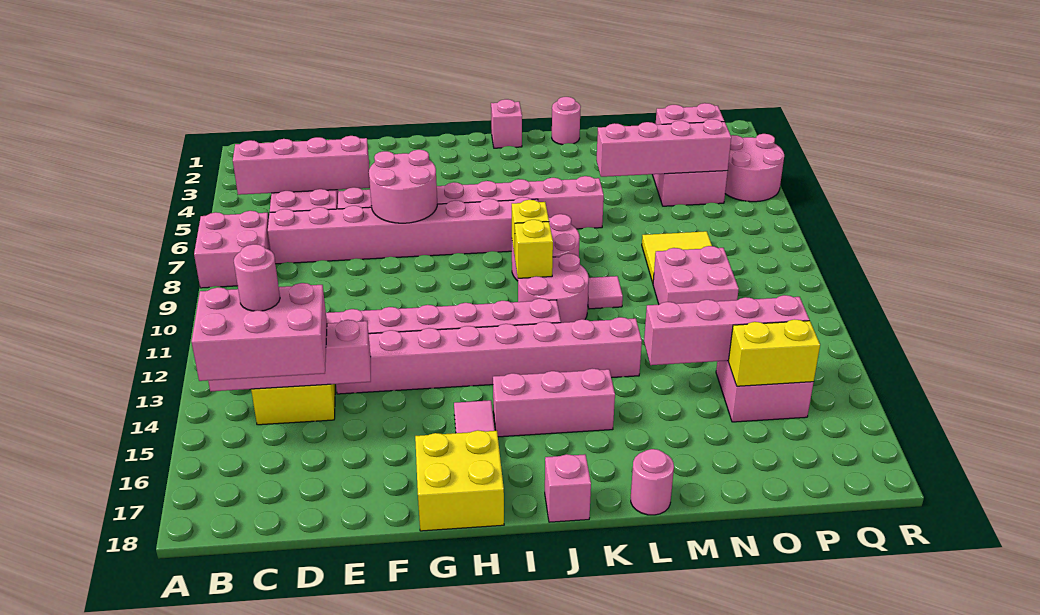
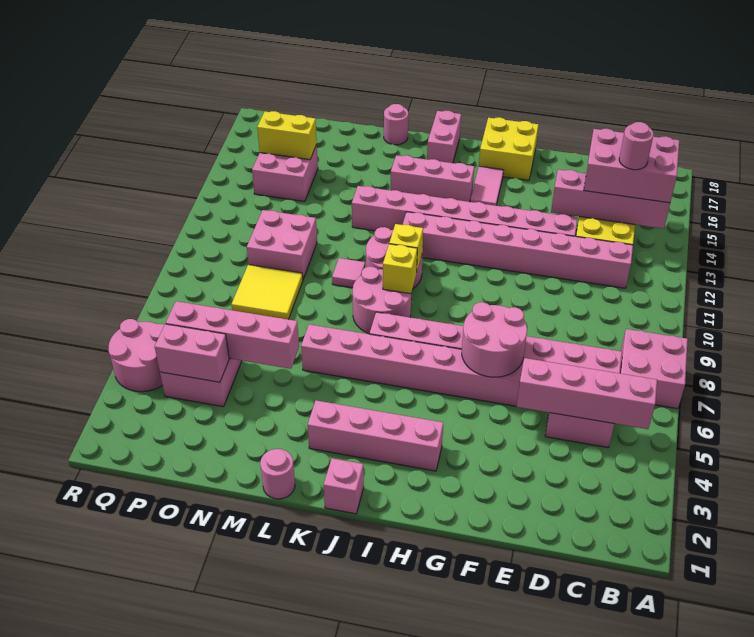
pink 1x1 brick [545,454,591,522] -> pink 1x2 brick [427,111,461,163]
pink 1x4 brick [644,295,809,365] -> pink 1x4 brick moved to [308,400,443,471]

